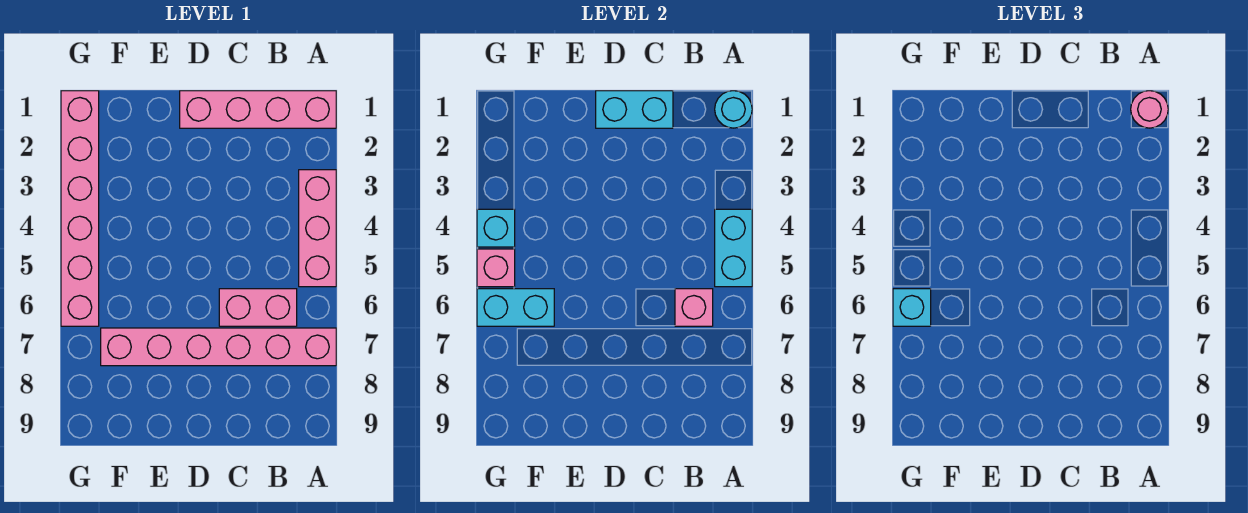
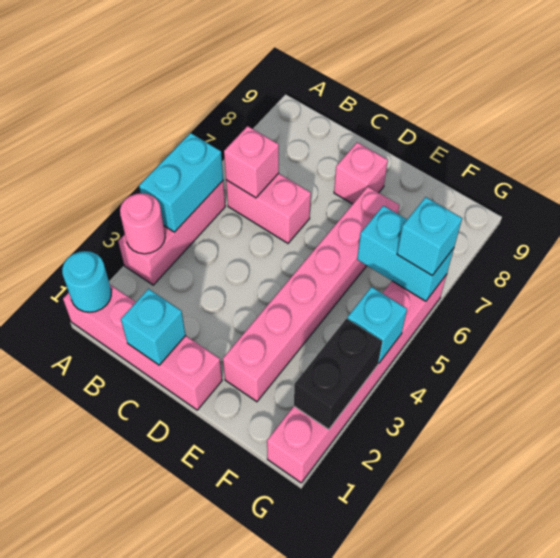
pink 1x1 round brick [1131,91,1168,128] -> pink 1x1 round brick moved to [120,193,165,254]
pink 1x6 brick [101,328,336,366] -> pink 1x6 brick turned to [223,187,399,402]
cyan 1x2 brick [596,91,673,128] -> cyan 1x1 brick [121,289,186,365]
none -> black 1x2 brick [294,319,382,429]
pink 1x1 brick [477,249,515,287] -> pink 1x1 brick moved to [334,142,388,204]

